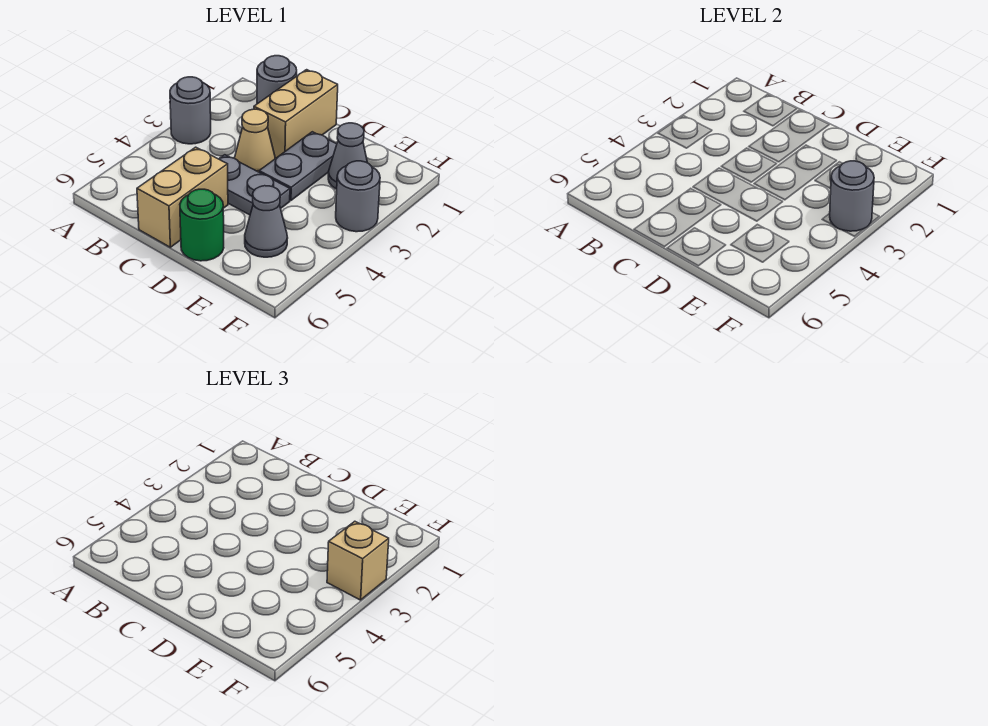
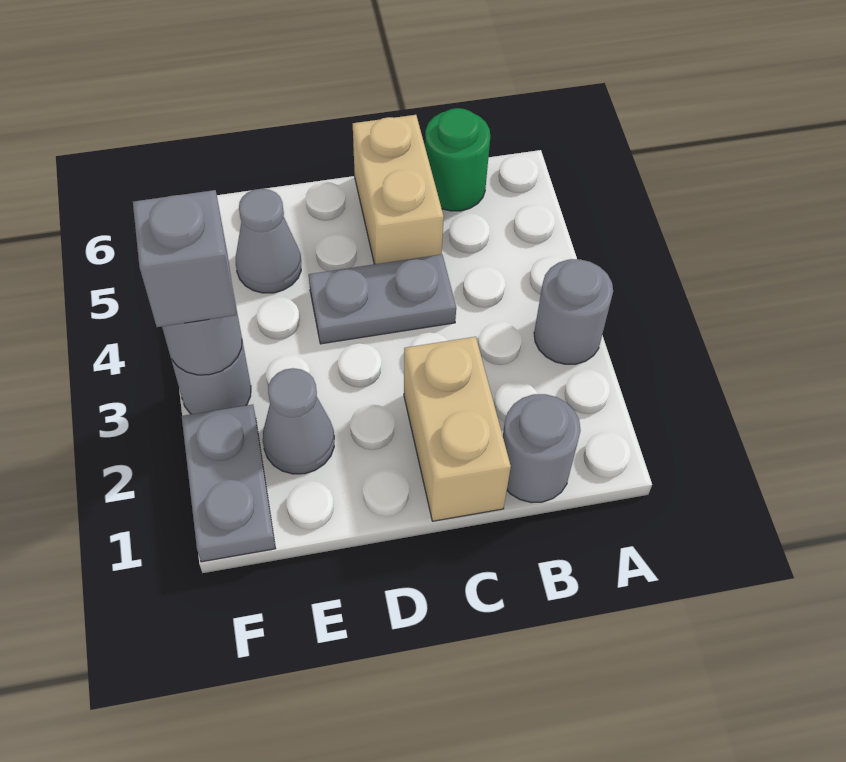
tan 1x1 cone [235,109,275,172] -> none
grey 1x2 plate [259,132,337,200] -> grey 1x2 plate moved to [182,405,276,562]
green 1x1 round brick [180,189,224,261] -> green 1x1 round brick moved to [425,108,490,211]
tan 1x1 brick [327,521,389,600] -> grey 1x1 brick [133,190,236,327]

